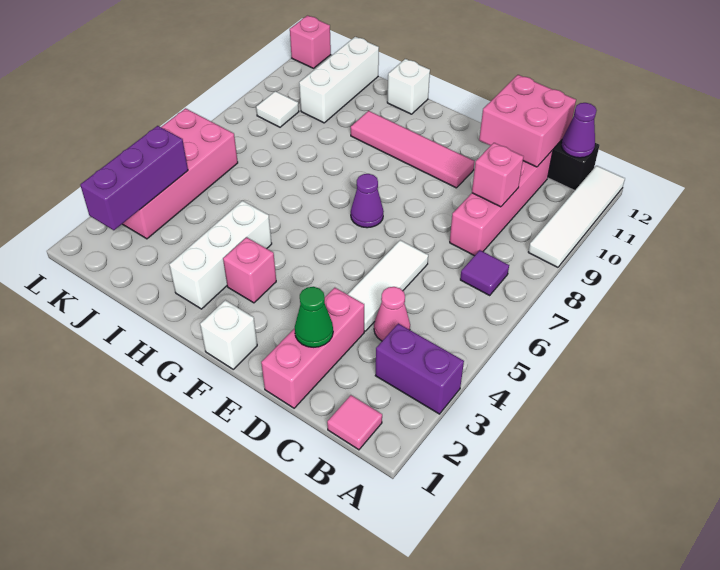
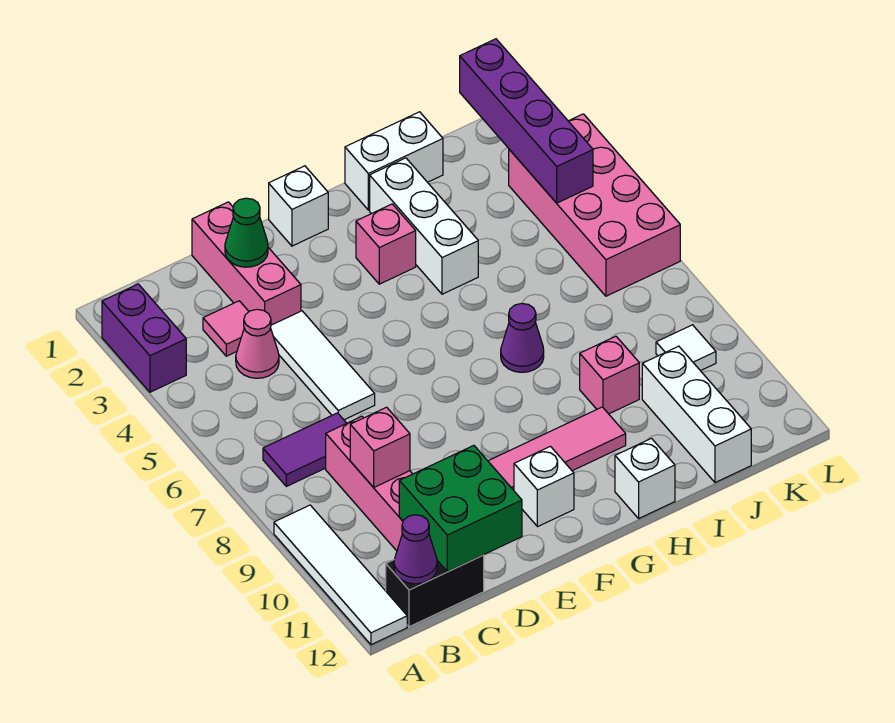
purple 1x2 brick [375,324,464,414] -> purple 1x2 brick turned to [102,284,186,392]
pink 1x1 tile [327,395,382,450] -> pink 1x1 tile moved to [203,301,249,356]
purple 1x1 tile [460,250,509,295] -> purple 1x2 tile [263,413,347,486]
pink 2x2 brick [479,75,576,167] -> green 2x2 brick [399,446,522,572]
purple 1x1 cone [351,174,384,228] -> purple 1x1 cone moved to [501,303,544,372]
none -> white 1x1 brick [514,446,574,527]
none -> white 1x2 brick [345,112,443,210]
purple 1x3 brick [80,126,188,230] -> purple 1x4 brick [460,39,593,203]
pink 1x1 brick [290,16,331,68] -> pink 1x1 brick moved to [580,336,639,414]

